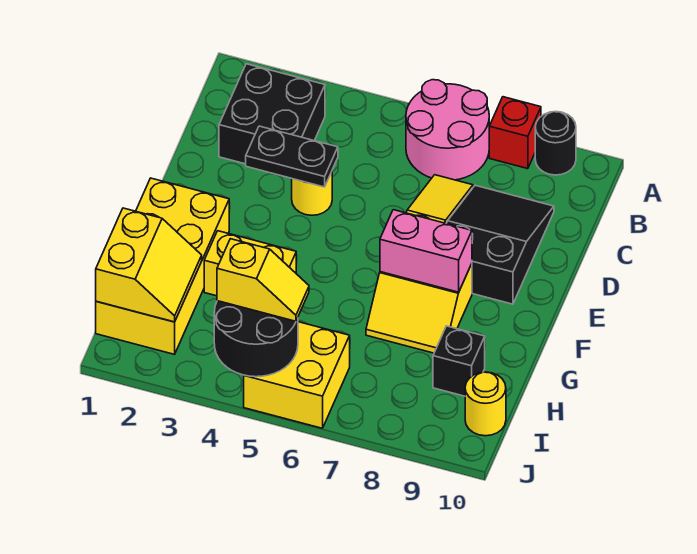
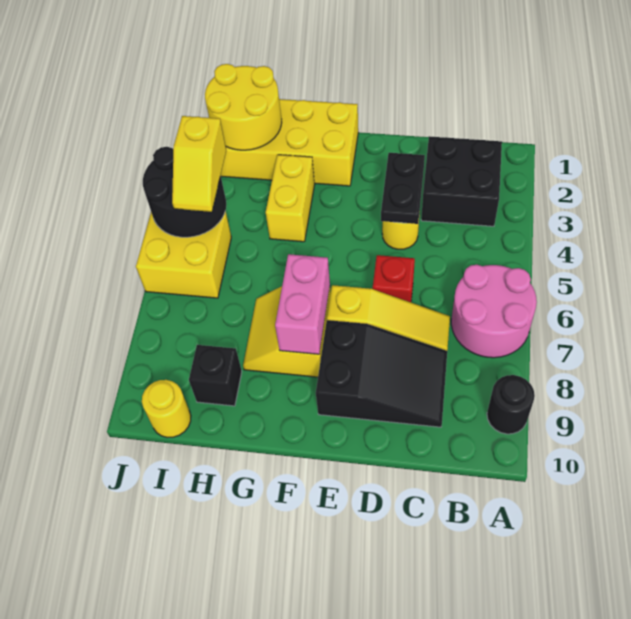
red 1x1 brick [489,97,541,169] -> red 1x1 brick moved to [373,255,415,302]
yellow 2x2 slope [96,208,202,322] -> yellow 2x2 round brick [205,64,282,150]

